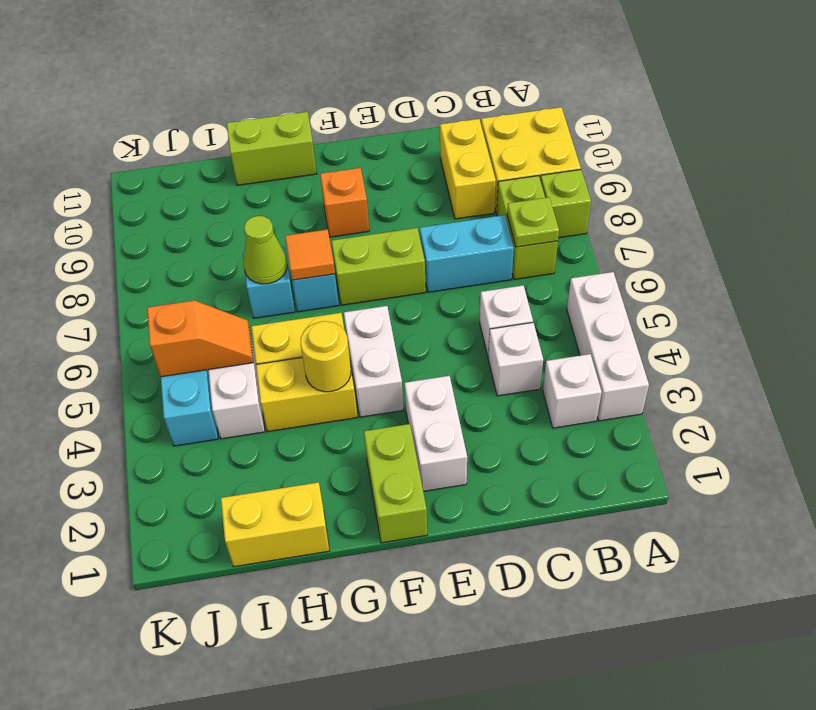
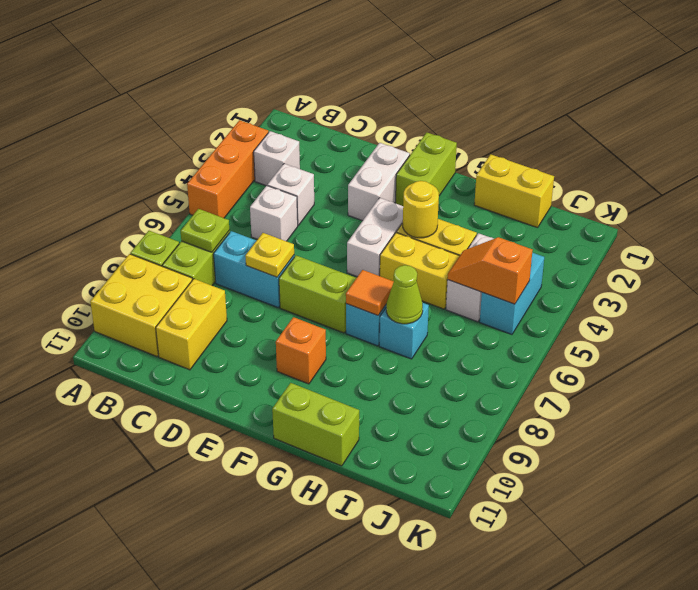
white 1x3 brick [567,272,649,421] -> orange 1x3 brick [187,120,268,218]
none -> yellow 1x1 plate [245,233,294,277]

